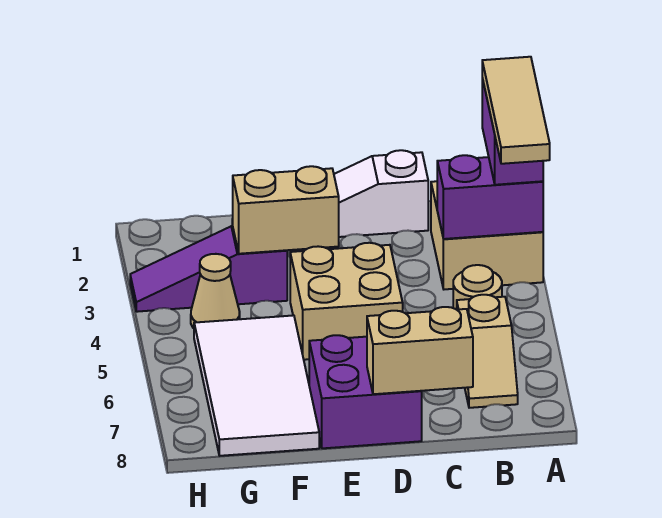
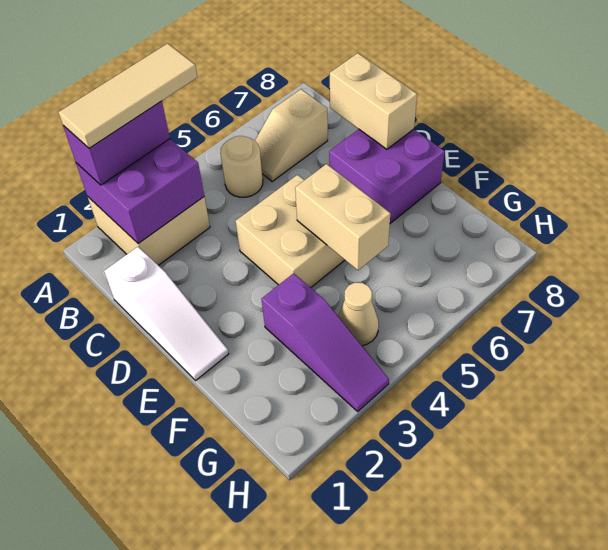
purple 1x2 brick [437,155,543,239] -> purple 2x2 brick [76,139,204,244]
tan 1x2 slope [457,295,518,408] -> tan 1x2 slope turned to [255,89,328,182]
tan 1x2 brick [233,166,339,254] -> tan 1x2 brick moved to [295,164,390,270]
white 2x4 tile [194,315,319,456] -> none

